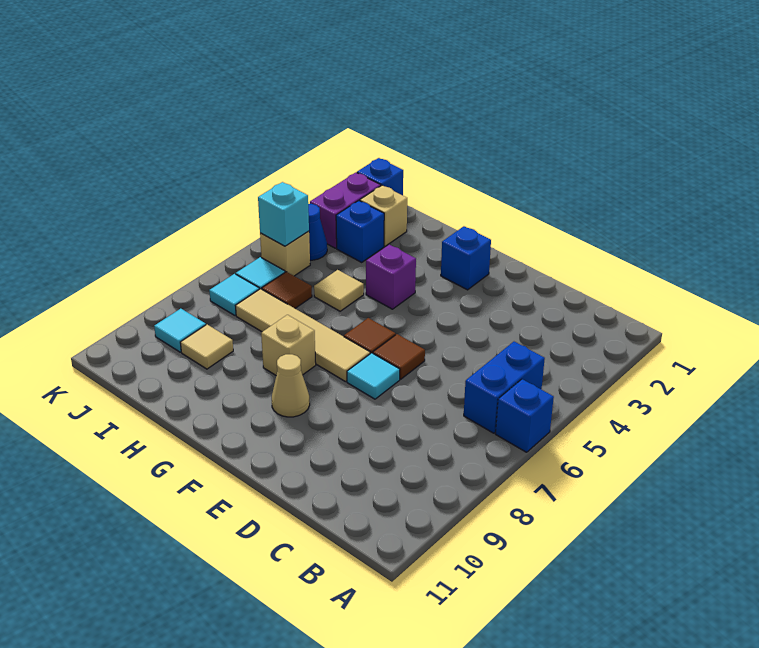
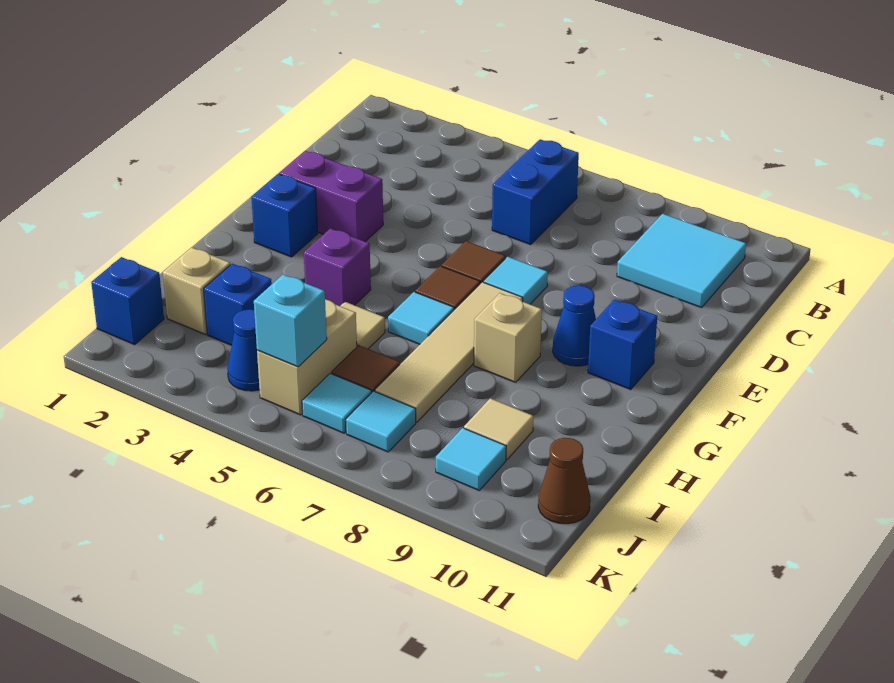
blue 1x1 brick [496,379,554,452] -> blue 1x1 brick moved to [588,300,657,390]
blue 1x2 brick [464,342,545,433] -> blue 1x2 brick turned to [492,139,579,245]
none -> cyan 2x2 tile [617,214,746,308]
tan 1x1 cone [272,354,310,417] -> blue 1x1 cone [553,286,596,366]
none -> cyan 1x1 tile [388,292,454,344]
purple 1x2 brick [310,173,381,248] -> purple 1x2 brick moved to [279,151,383,241]
tan 1x1 brick [260,231,310,276] -> tan 1x2 brick [257,299,357,415]
none -> brown 1x1 cone [538,438,590,524]

